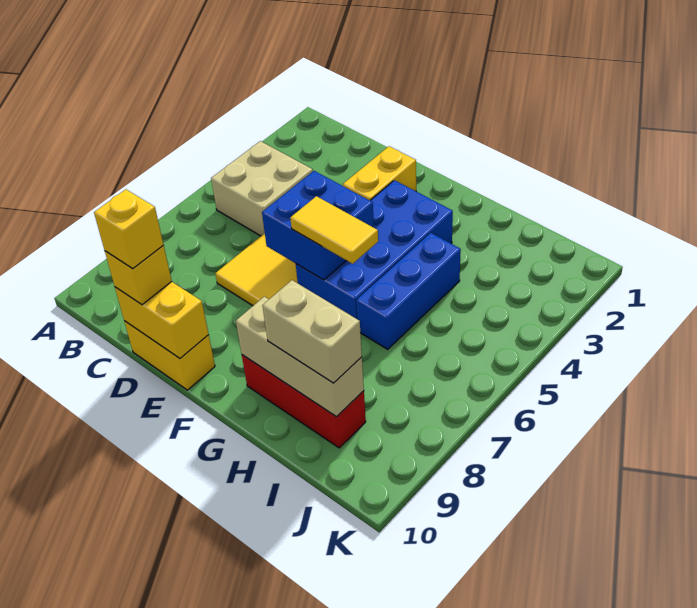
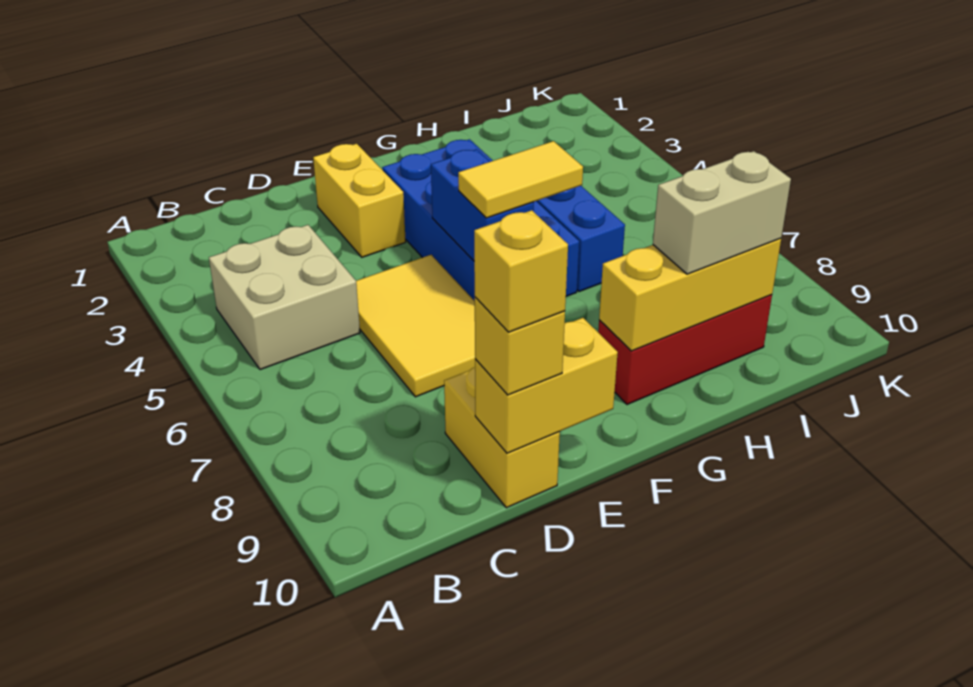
yellow 1x2 brick [124,321,215,390] -> yellow 1x2 brick turned to [444,367,560,508]
blue 2x2 brick [262,171,374,280] -> blue 1x2 brick [431,149,534,261]
tan 1x3 brick [236,297,364,417] -> yellow 1x3 brick [599,238,781,351]

